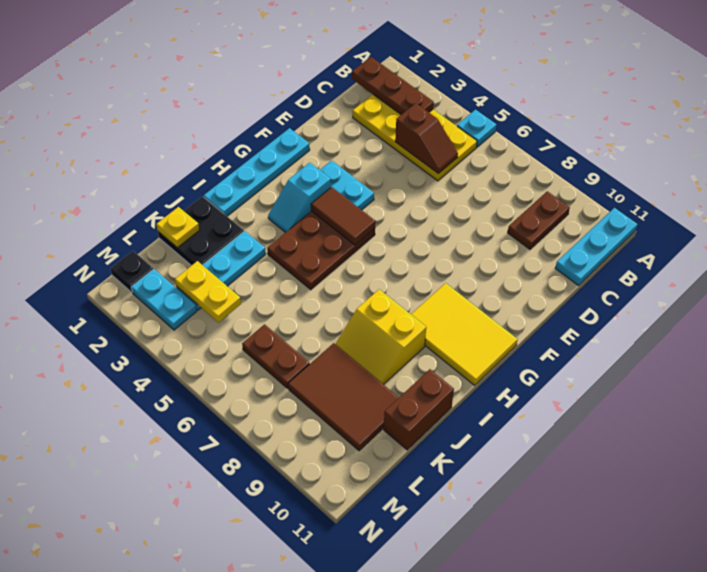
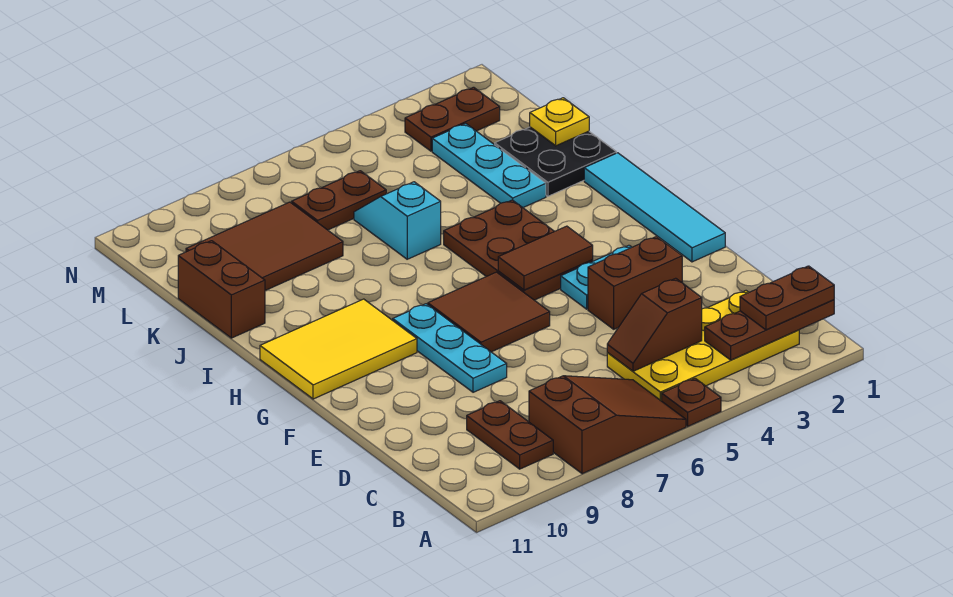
cyan 1x1 plate [457,110,496,147] -> brown 1x1 plate [662,378,721,426]
none -> brown 2x3 slope [529,376,686,474]
cyan 1x3 plate [555,208,637,285] -> cyan 1x3 plate moved to [393,304,507,392]
none -> brown 1x2 plate [740,266,834,330]
none -> brown 1x2 brick [588,237,682,329]
cyan 1x4 plate [204,128,310,216] -> cyan 1x4 tile [584,153,725,262]
none -> brown 2x2 tile [428,272,550,352]
cyan 1x2 slope [268,163,331,233] -> cyan 1x2 slope moved to [354,182,441,259]
yellow 2x2 slope [336,289,426,385] -> none
yellow 1x2 plate [175,261,241,322] -> none
black 1x1 plate [110,251,153,292] -> none
cyan 1x2 plate [131,269,197,330] -> brown 1x2 plate [405,87,500,151]

